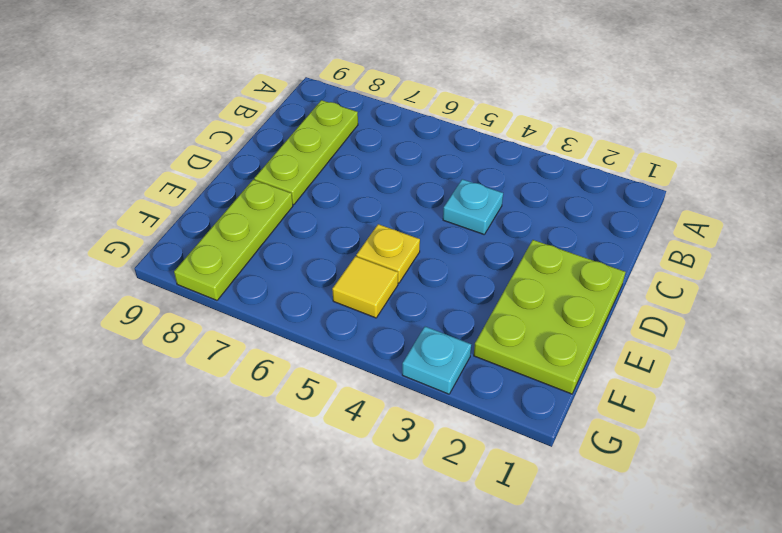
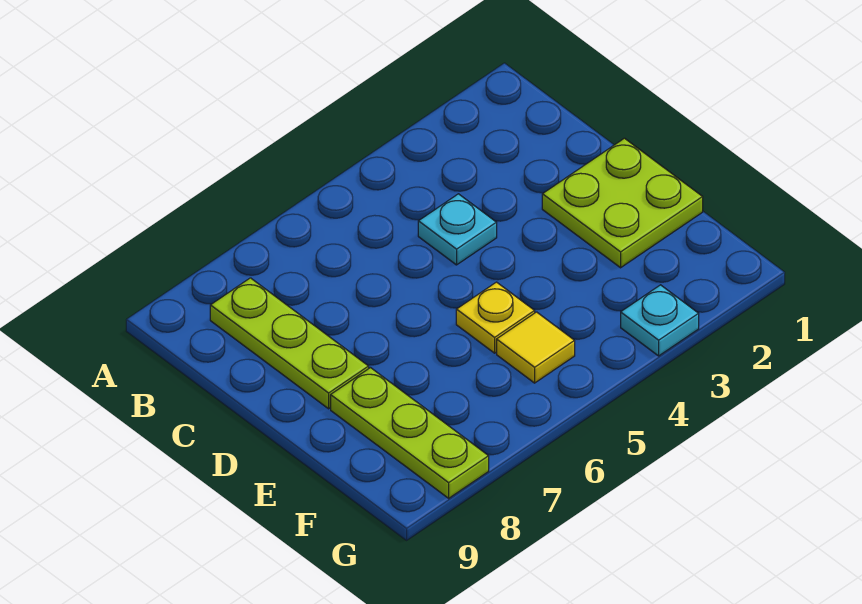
lime 2x3 plate [474,240,625,394] -> lime 2x2 plate [542,138,703,268]

